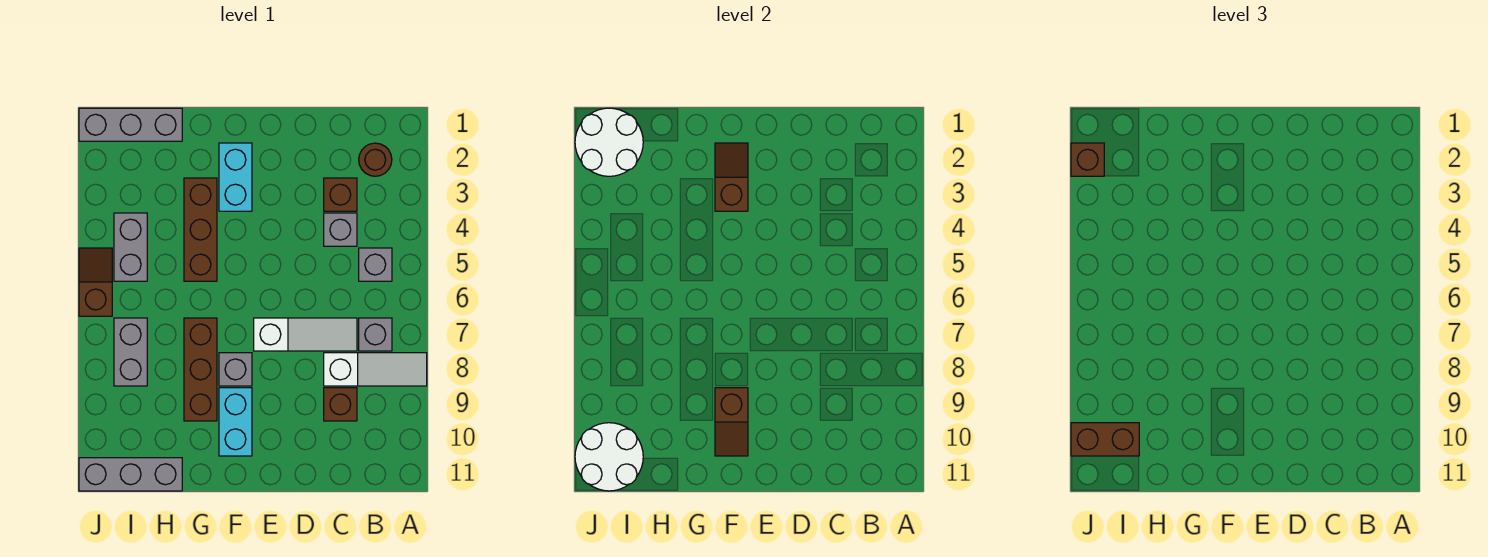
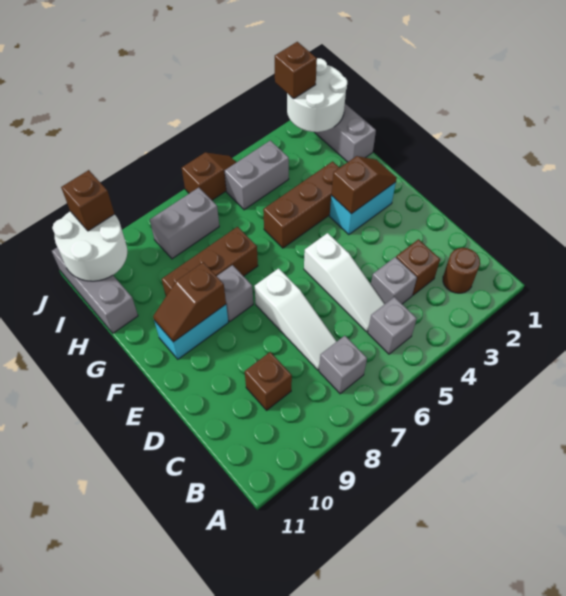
white 1x3 slope [324,353,427,386] -> white 1x3 slope moved to [304,233,385,332]
brown 1x2 brick [1071,423,1139,456] -> brown 1x1 brick [61,170,114,231]

